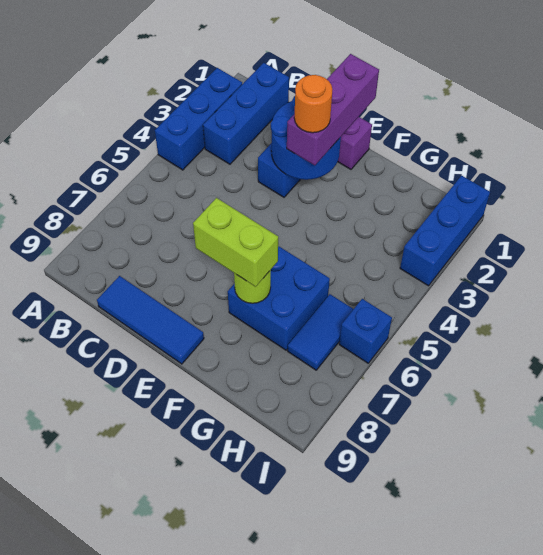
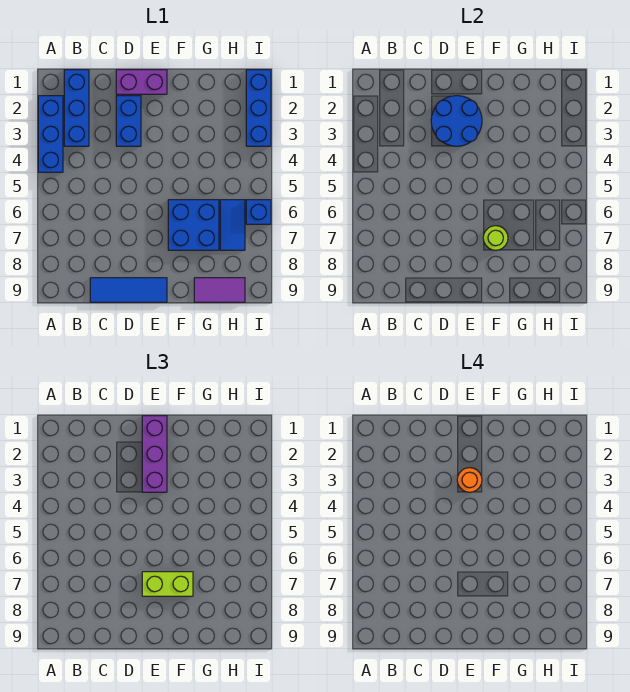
none -> purple 1x2 tile [194,278,245,302]

